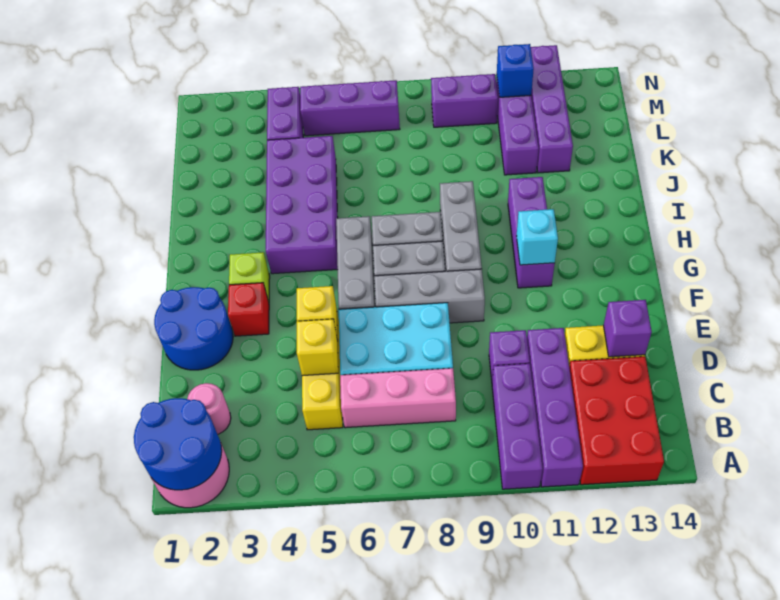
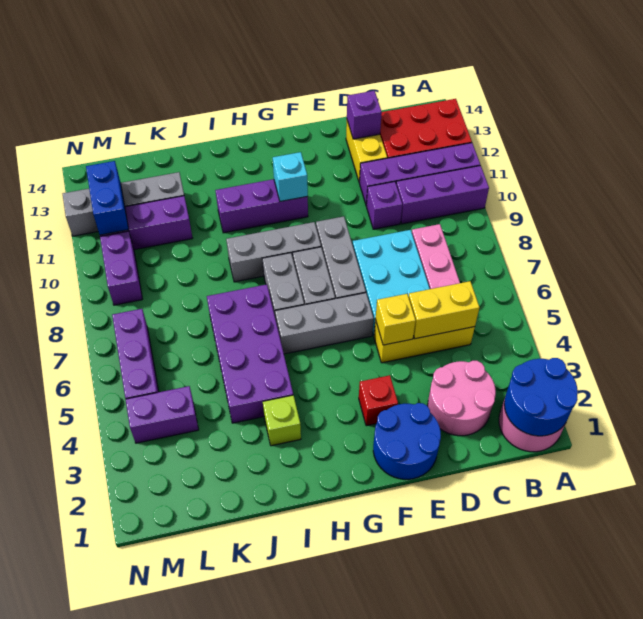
pink 1x1 round brick [187,383,231,434] -> pink 2x2 round brick [428,361,496,436]
yellow 1x1 brick [297,319,338,376] -> yellow 1x2 brick [409,281,479,339]
lime 1x1 brick [229,252,270,302] -> lime 1x1 brick moved to [263,395,301,446]
purple 2x4 brick [266,136,338,274] -> purple 2x4 brick turned to [207,284,293,423]
purple 1x4 brick [531,45,573,173] -> grey 1x4 brick [63,172,184,236]
blue 1x1 brick [497,44,534,97] -> blue 1x2 brick [86,161,129,235]

